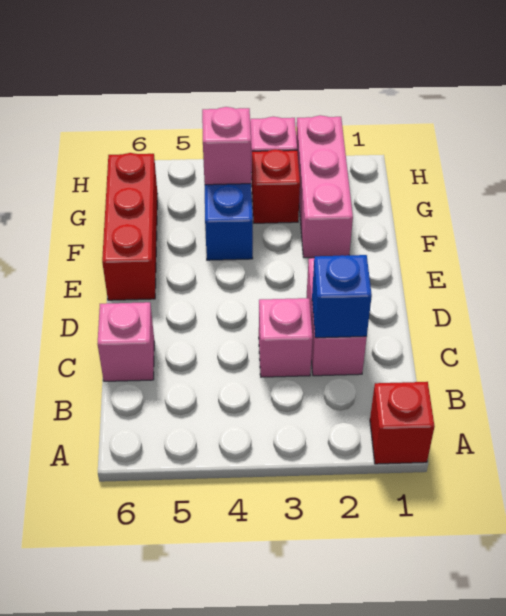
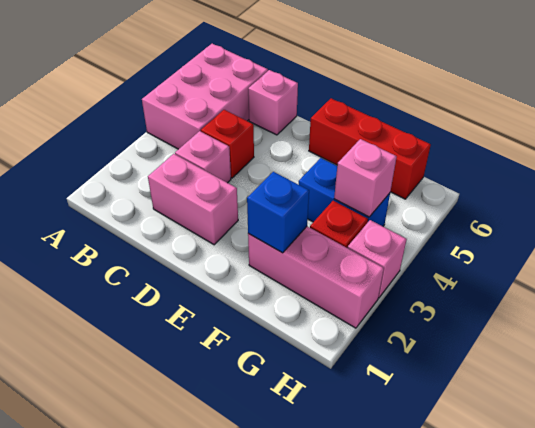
red 1x1 brick [370,382,435,464] -> red 1x1 brick moved to [201,110,254,178]
none -> pink 2x3 brick [142,44,268,149]
blue 1x1 brick [312,255,372,338] -> blue 1x1 brick moved to [247,172,309,253]

